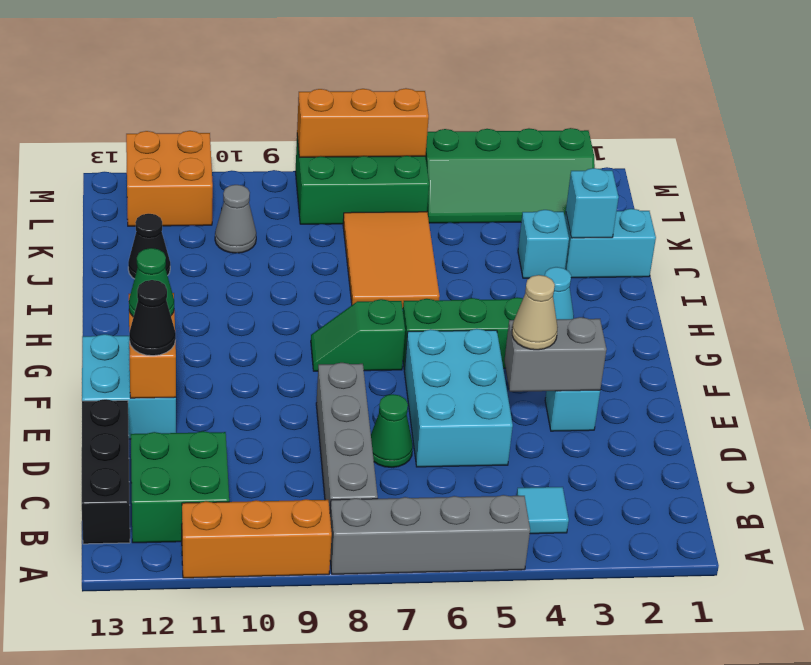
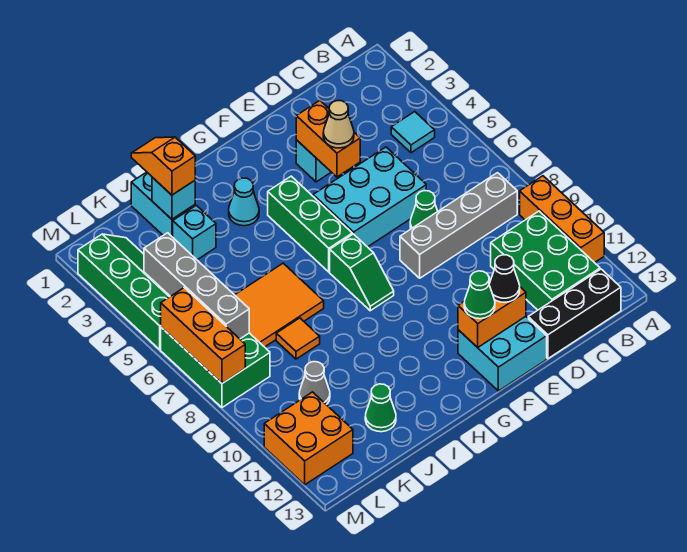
grey 1x4 brick [330,495,530,574] -> grey 1x4 brick moved to [144,233,249,339]
green 2x2 brick [131,431,229,543] -> green 2x3 brick [491,211,600,310]
grey 1x2 brick [504,317,606,392] -> orange 1x2 brick [296,101,360,177]
none -> orange 1x2 slope [131,137,195,195]
none -> orange 1x1 tile [276,318,320,359]
black 1x1 cone [128,214,170,279] -> green 1x1 cone [365,384,396,432]

